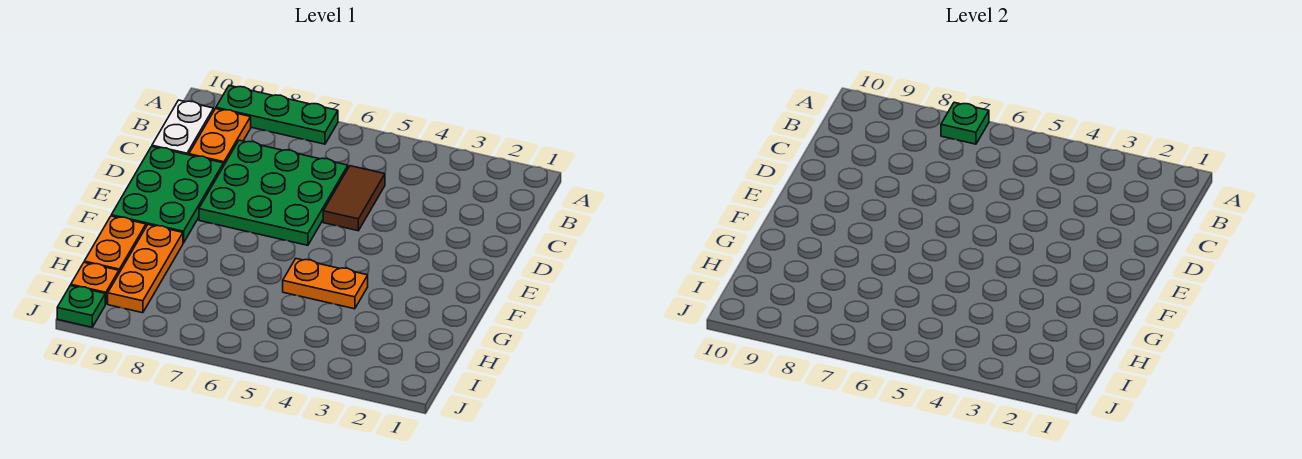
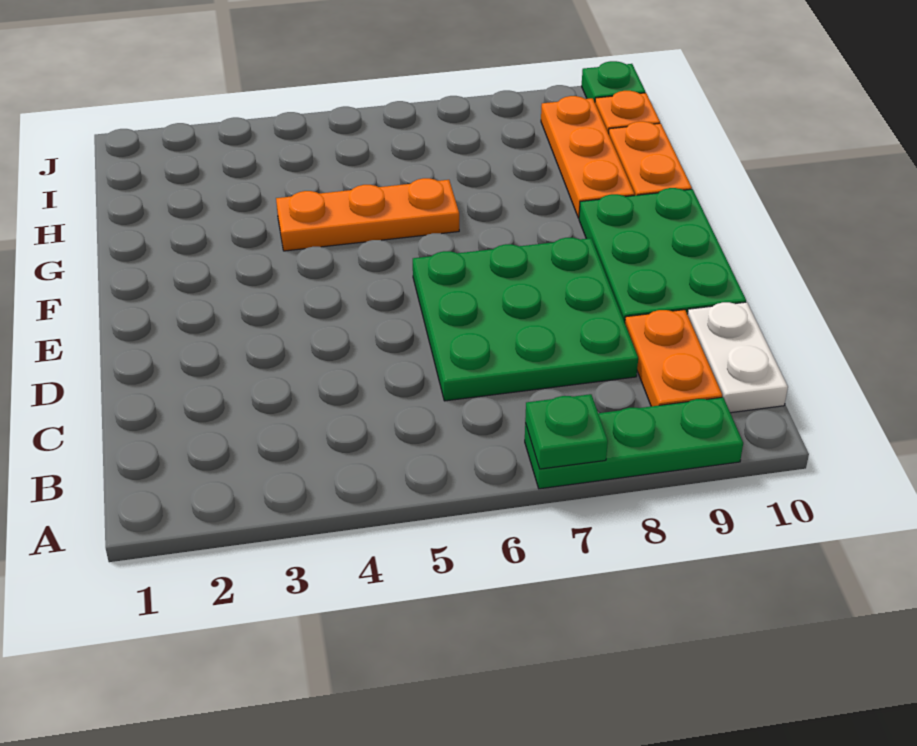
brown 1x2 tile [323,166,385,231] -> none
orange 1x2 plate [283,259,368,309] -> orange 1x3 plate [276,178,459,251]

